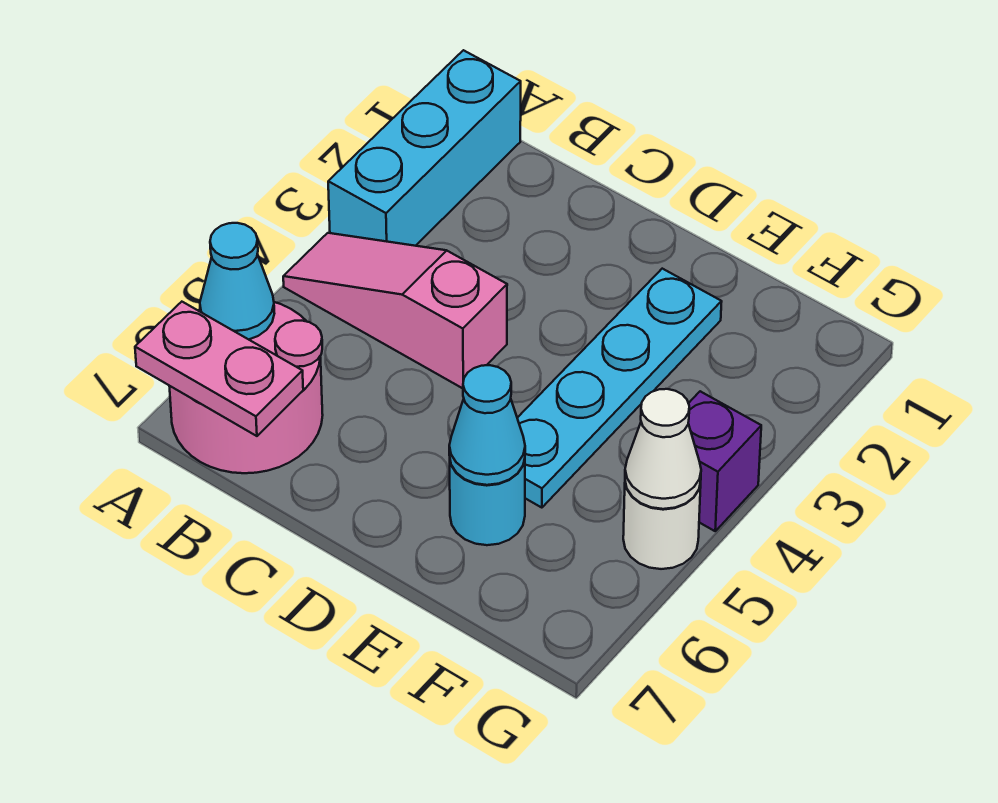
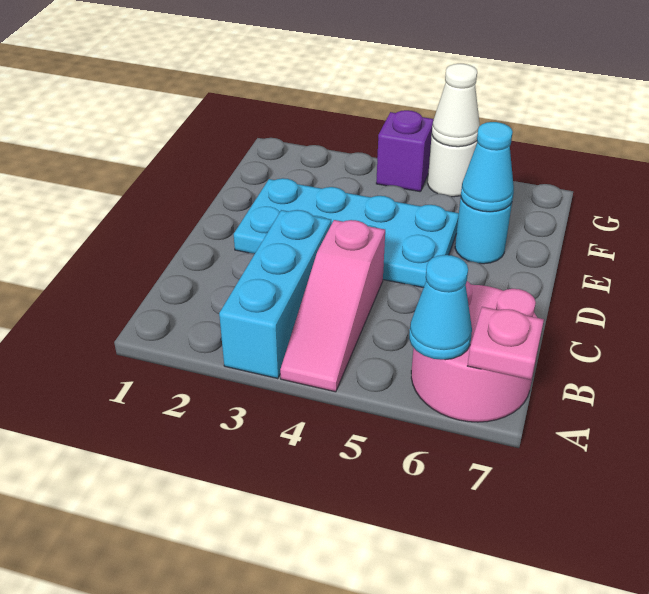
cyan 1x3 brick [328,50,521,246] -> cyan 1x3 brick turned to [219,210,331,379]
pink 1x2 plate [135,302,303,436] -> pink 1x1 plate [468,307,544,380]
cyan 1x4 plate [517,269,722,508] -> cyan 2x4 plate [234,178,459,288]

